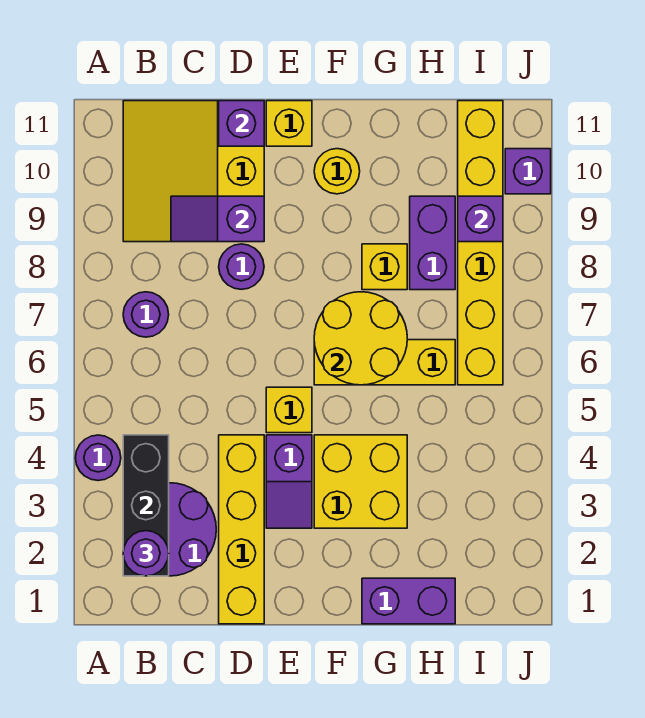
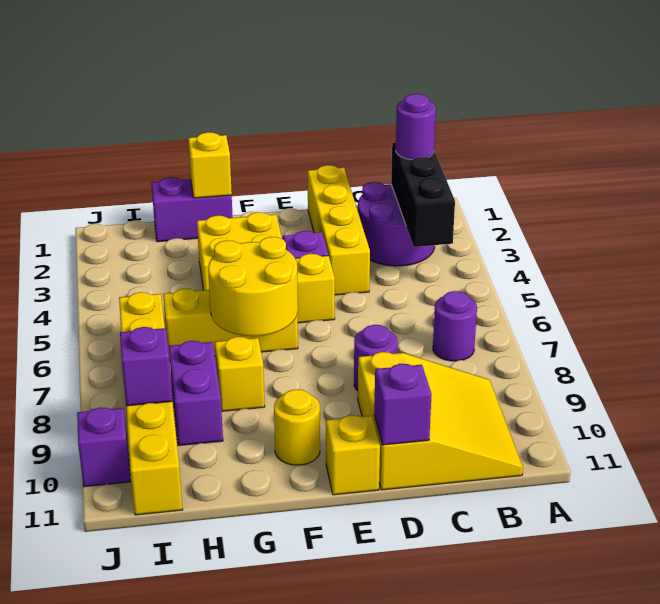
purple 1x1 round brick [75,435,121,481] -> none
purple 1x2 slope [171,196,264,242] -> none
none -> yellow 1x1 brick [188,132,232,198]

